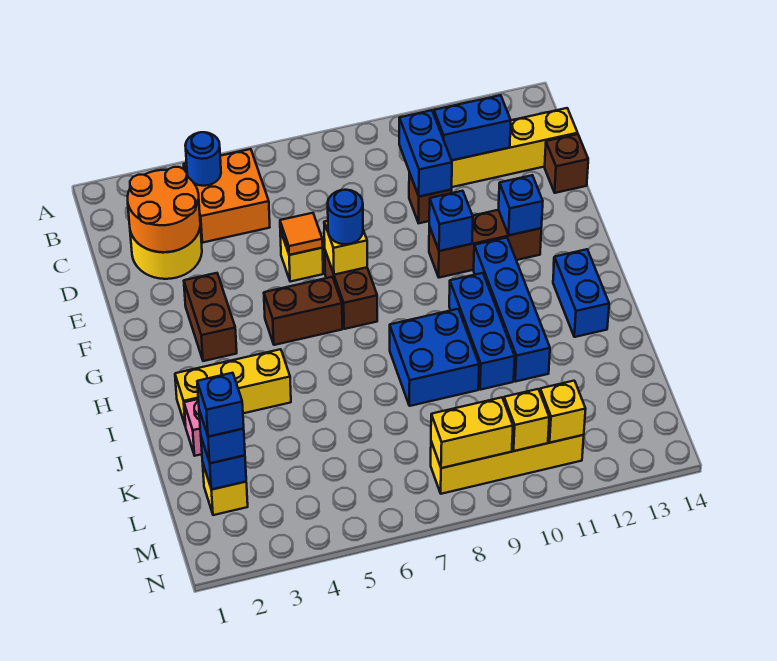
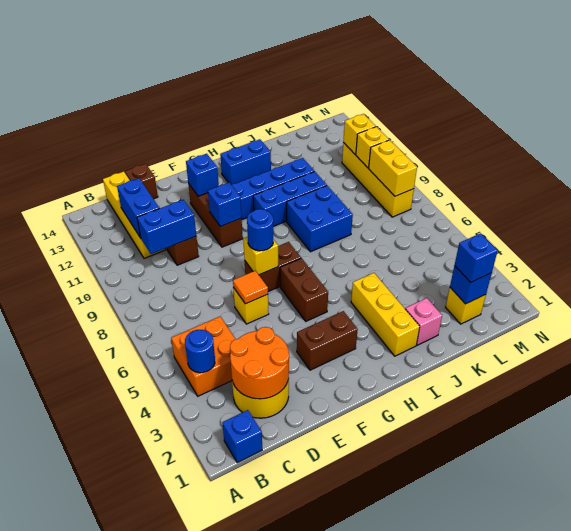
blue 1x1 brick [197,373,244,437] -> blue 1x1 brick moved to [222,410,262,463]

